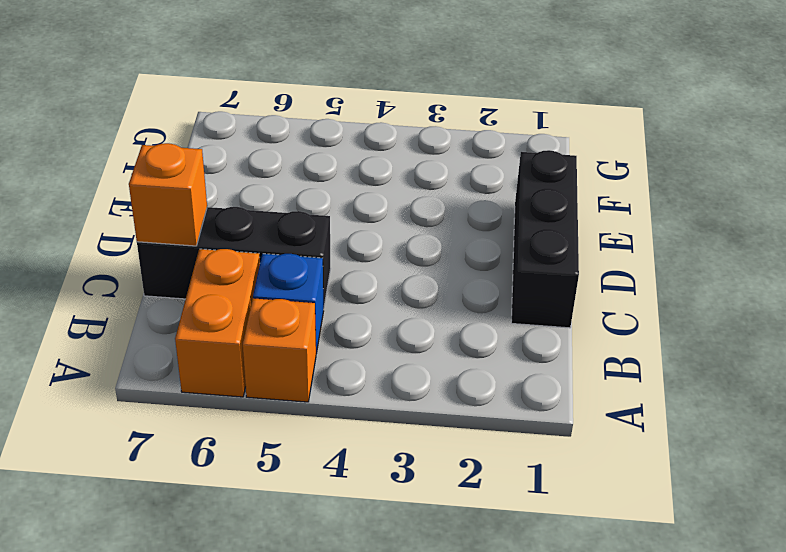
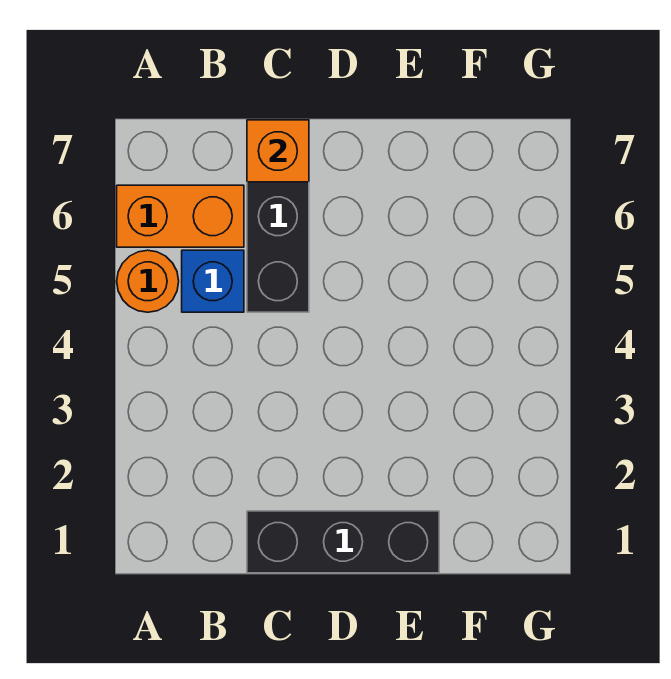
orange 1x1 brick [243,298,316,402] -> orange 1x1 round brick [117,250,179,312]

